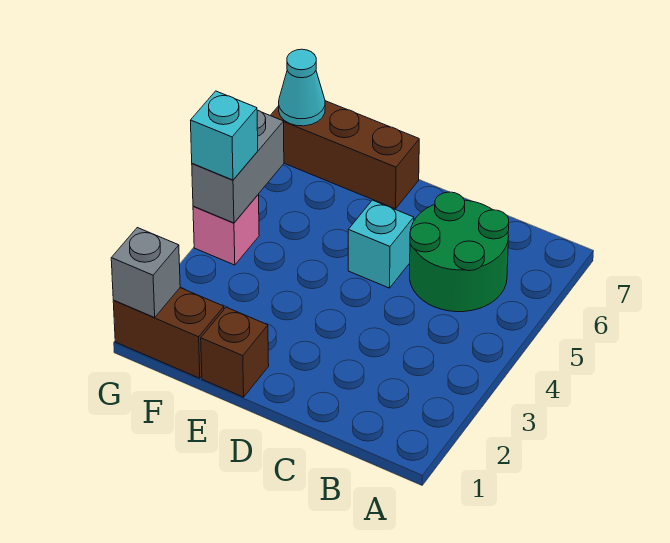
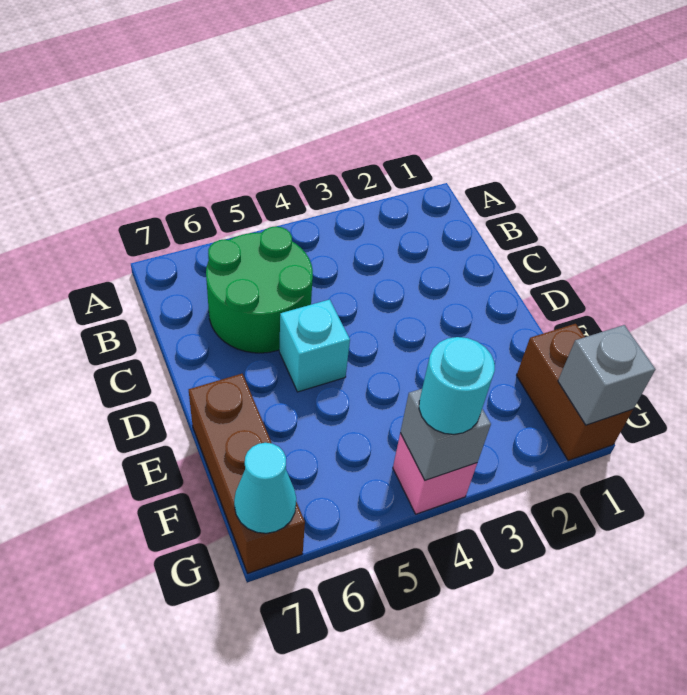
brown 1x1 brick [201,307,269,397] -> none
grey 1x2 brick [192,110,284,223] -> grey 1x1 brick [400,389,491,480]
cyan 1x1 brick [191,91,258,180] -> cyan 1x1 round brick [419,337,495,434]

